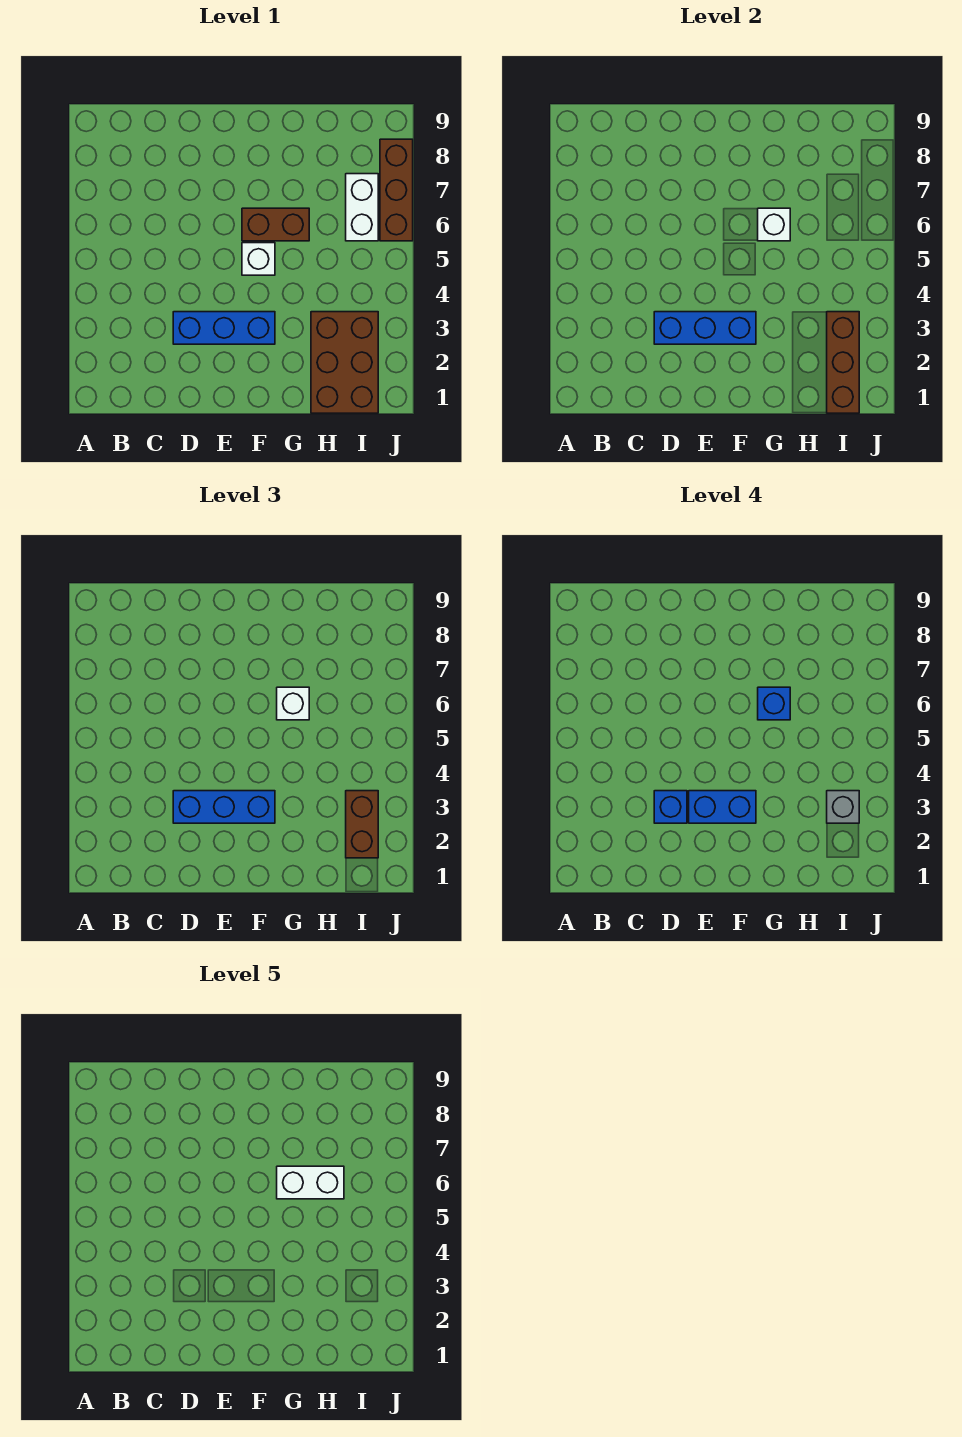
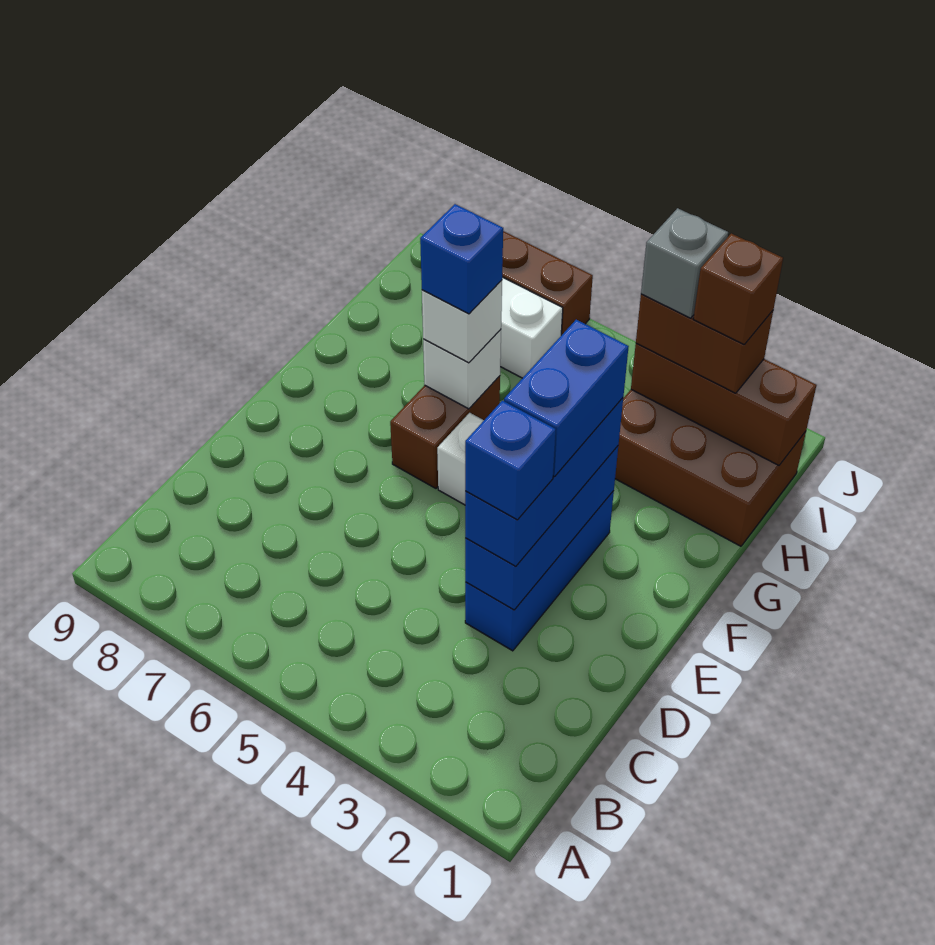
white 1x2 brick [277,1166,344,1199] -> none
none -> brown 1x1 brick [693,233,783,345]

